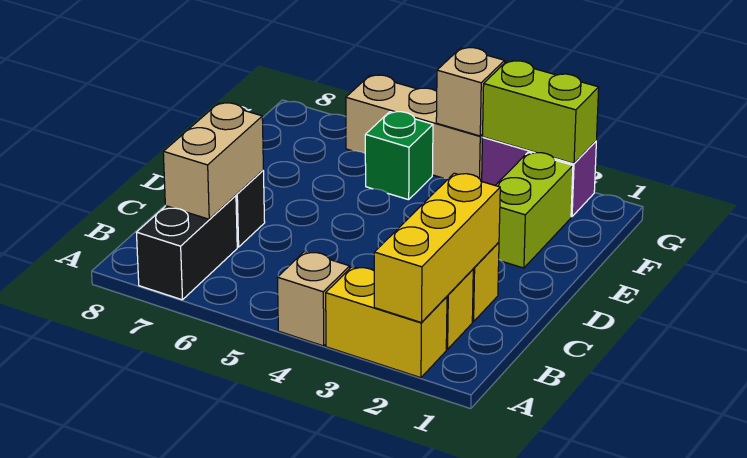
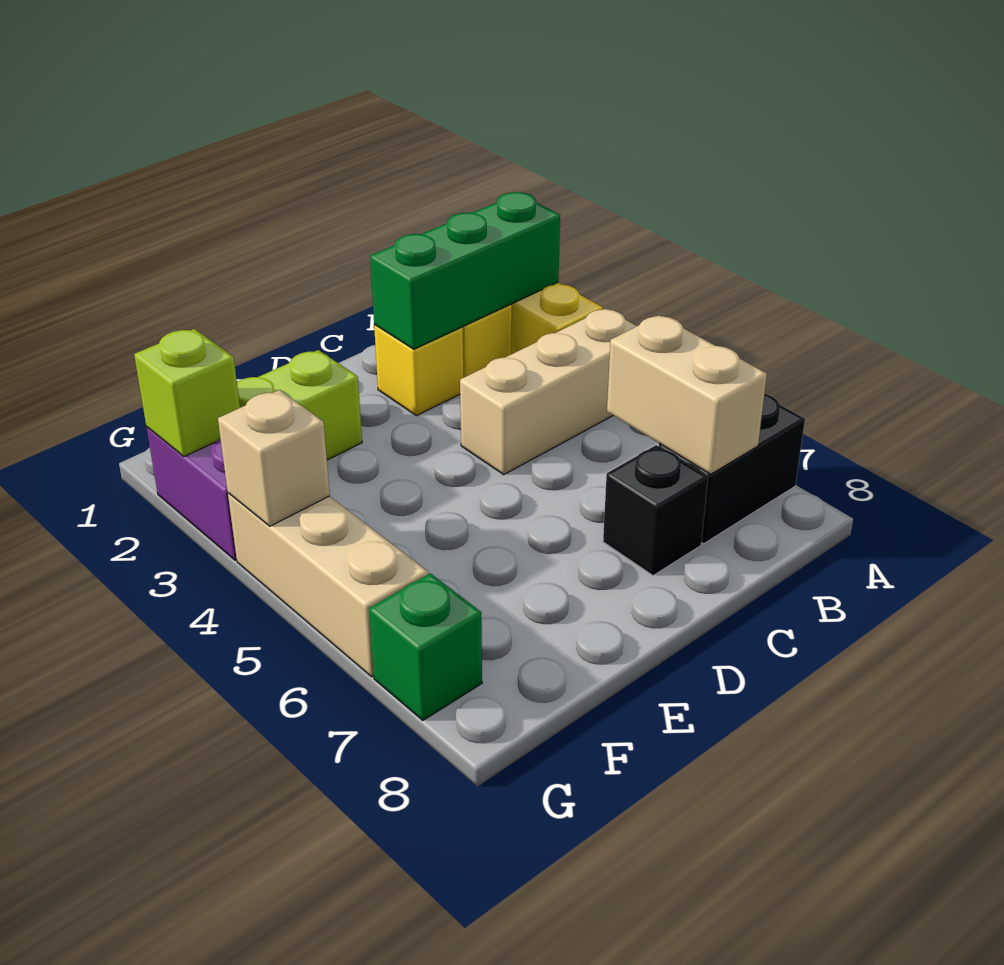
yellow 1x3 brick [374,173,500,323] -> green 1x3 brick [370,192,560,349]
tan 1x1 brick [277,252,350,346] -> tan 1x3 brick [460,309,637,475]
tan 1x2 brick [163,103,263,219] -> tan 1x2 brick turned to [607,315,767,474]
green 1x1 brick [365,112,433,200] -> green 1x1 brick moved to [369,573,482,720]
lime 1x2 brick [483,61,599,163] -> lime 1x1 brick [134,329,240,456]

